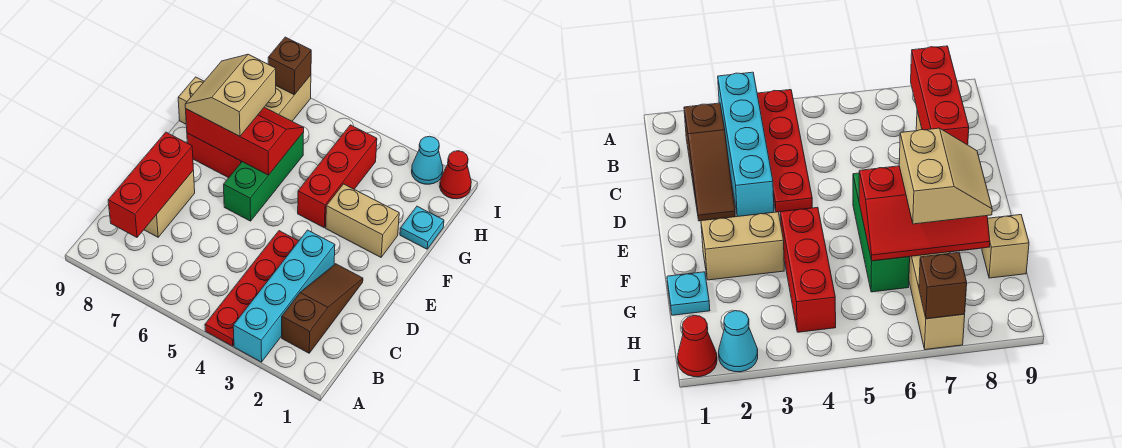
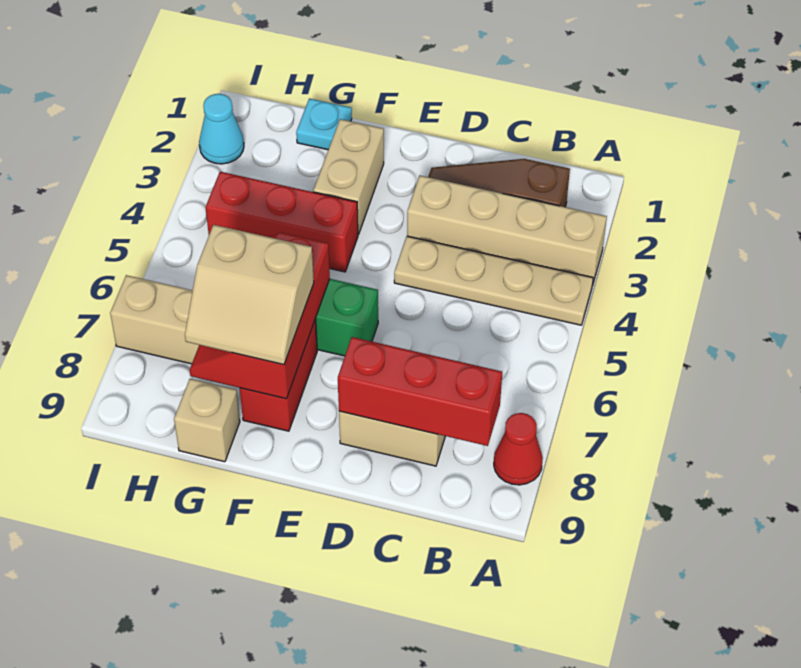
cyan 1x4 brick [233,230,335,362] -> tan 1x4 brick [407,176,607,286]
red 1x4 plate [205,231,298,346] -> tan 1x4 plate [394,236,593,325]
red 1x1 cone [440,151,471,199] -> red 1x1 cone moved to [494,413,543,485]
brown 1x1 brick [268,37,311,95] -> none

